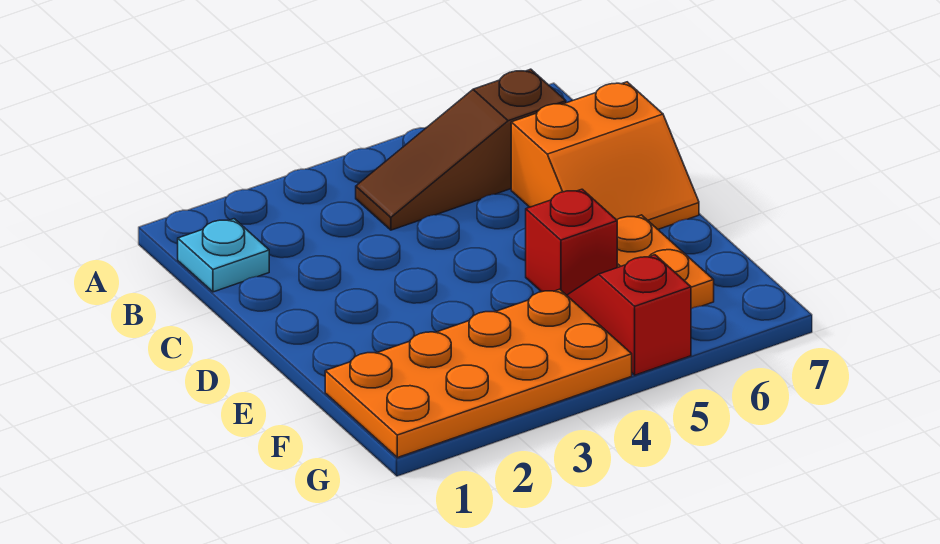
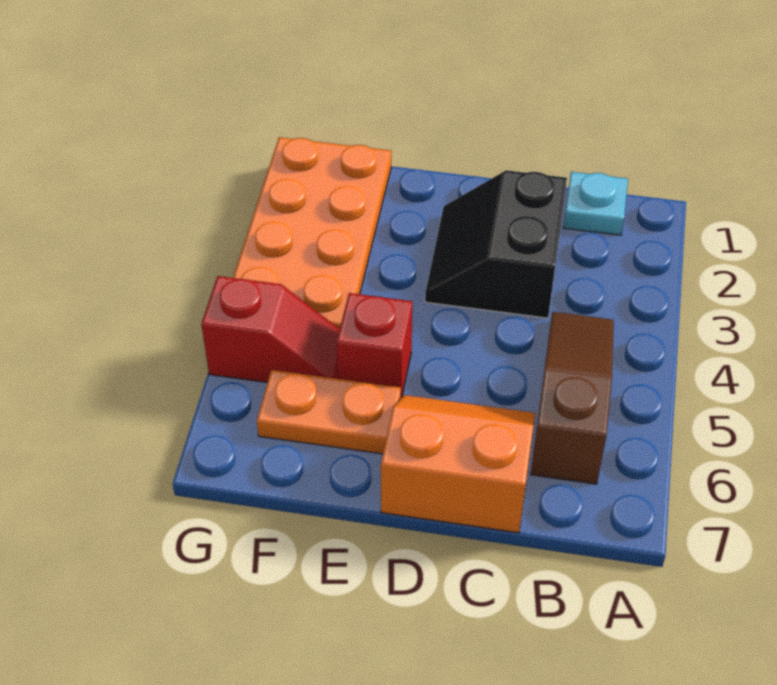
none -> black 2x2 slope [425,170,567,318]
orange 2x2 slope [511,82,699,229] -> orange 2x2 slope turned to [381,395,535,533]

